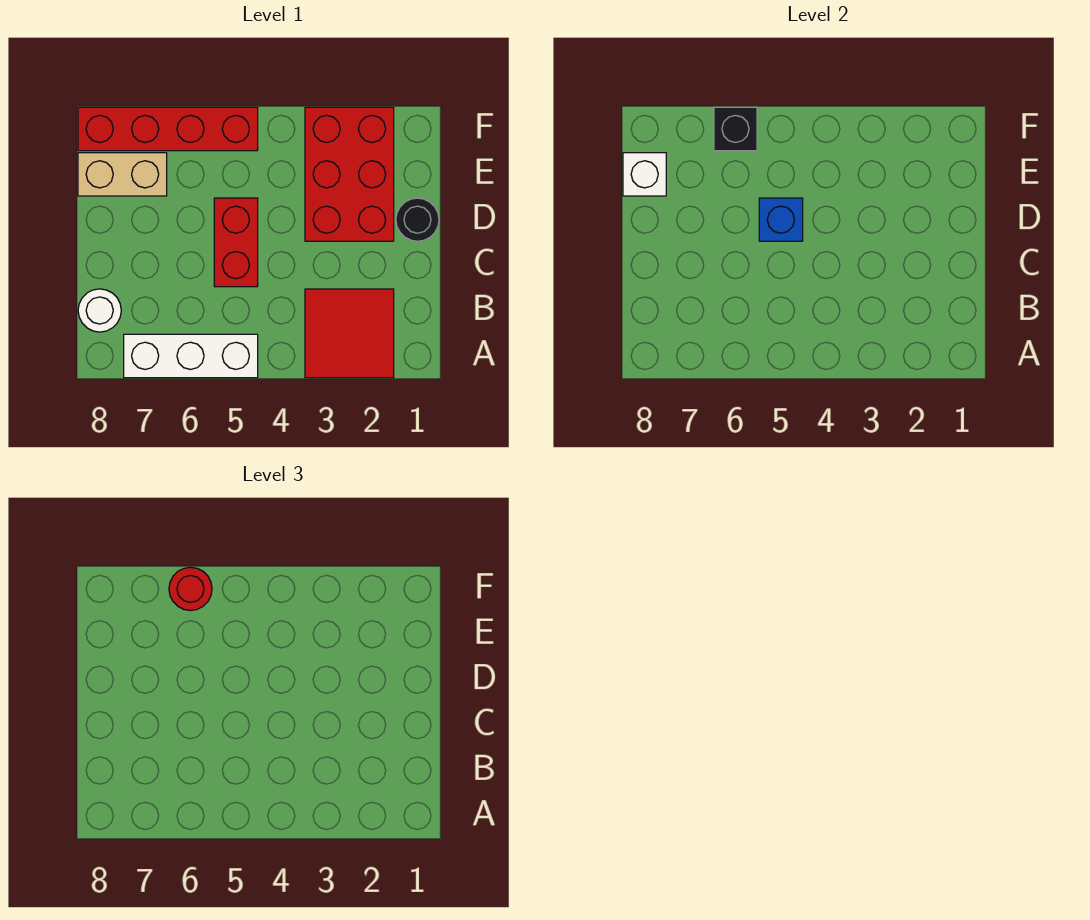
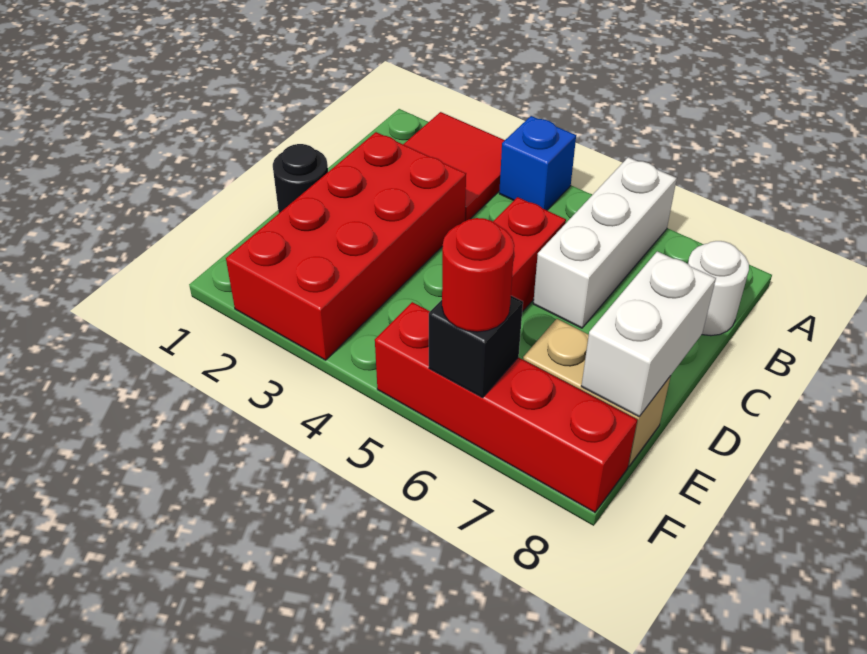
white 1x3 brick [124,334,258,378] -> white 1x3 brick turned to [533,157,677,328]
red 2x3 brick [305,107,394,241] -> red 2x4 brick [226,132,466,360]
blue 1x1 brick [759,198,803,241] -> blue 1x1 brick moved to [499,116,576,210]
white 1x1 brick [623,153,666,196] -> white 1x2 brick [581,251,716,416]

